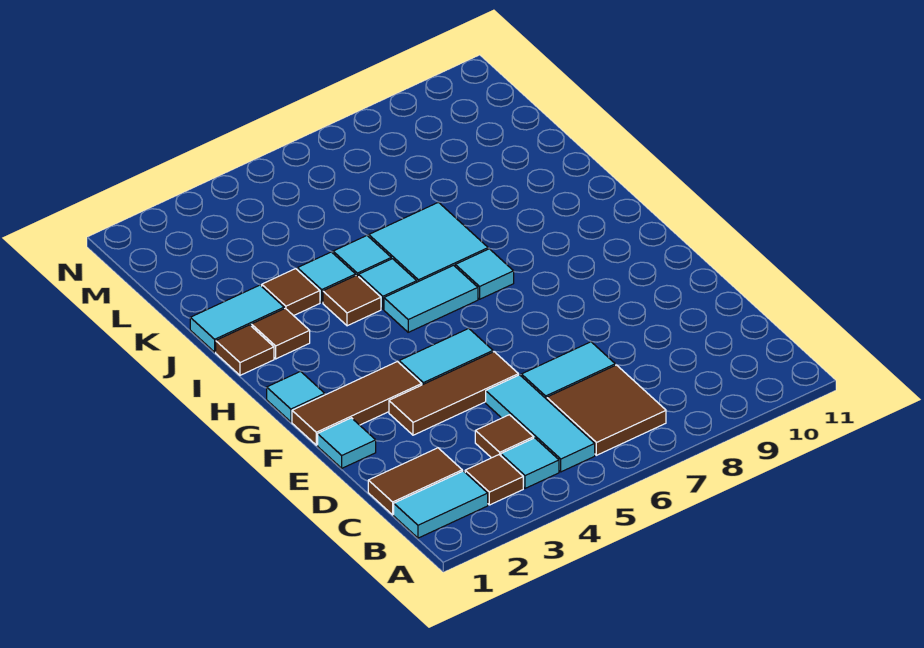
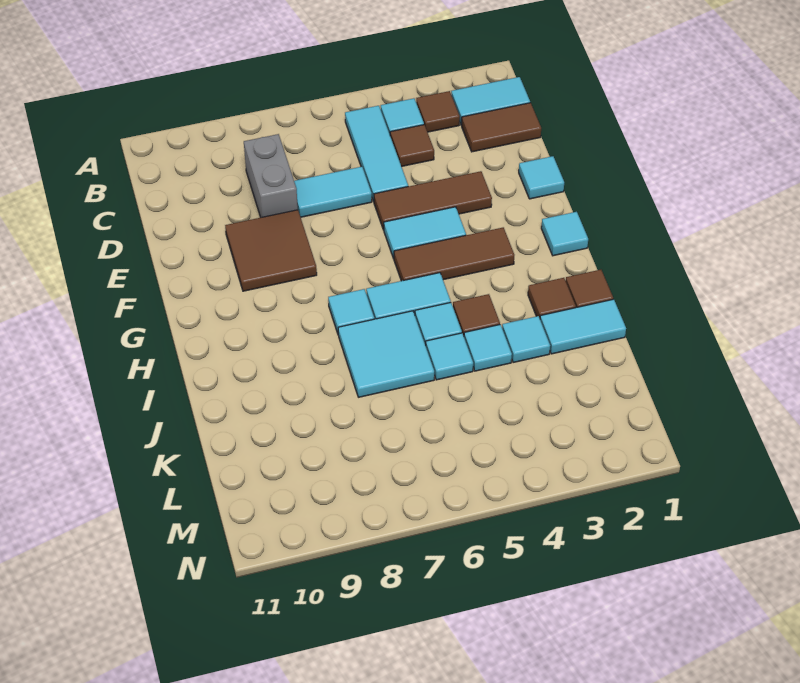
brown 2x2 tile [547,365,666,455] -> brown 2x2 tile moved to [225,210,317,291]
none -> grey 1x2 brick [244,134,298,217]
brown 1x3 tile [292,361,422,445] -> brown 1x3 tile moved to [394,227,514,281]
brown 1x1 tile [262,269,320,316] -> cyan 1x1 tile [502,316,550,363]

